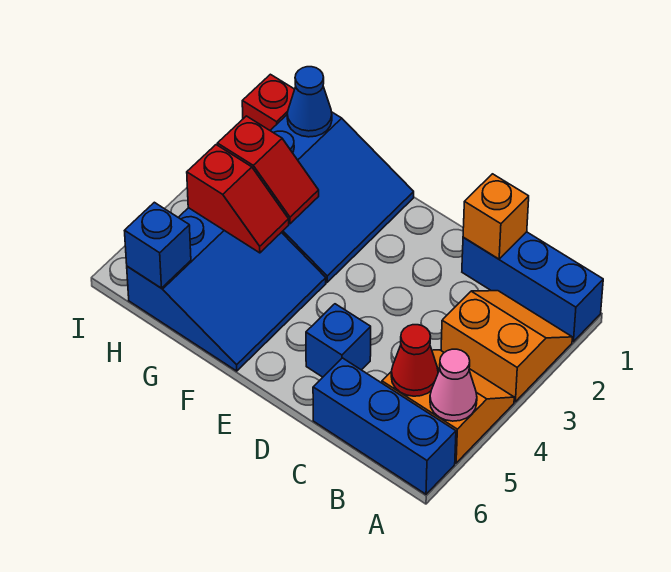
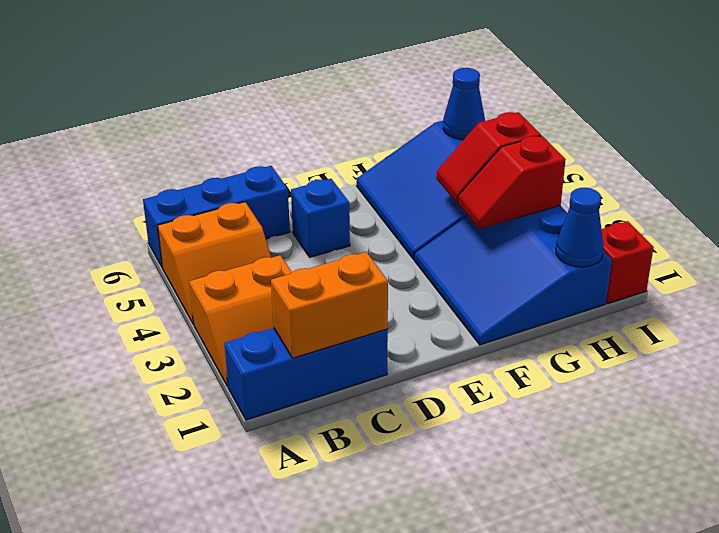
pink 1x1 cone [430,349,477,421] -> none
red 1x1 cone [391,325,438,396] -> none
orange 1x1 brick [463,174,529,259] -> orange 1x2 brick [271,252,388,358]
blue 1x1 brick [124,202,191,288] -> blue 1x1 cone [443,68,485,139]

